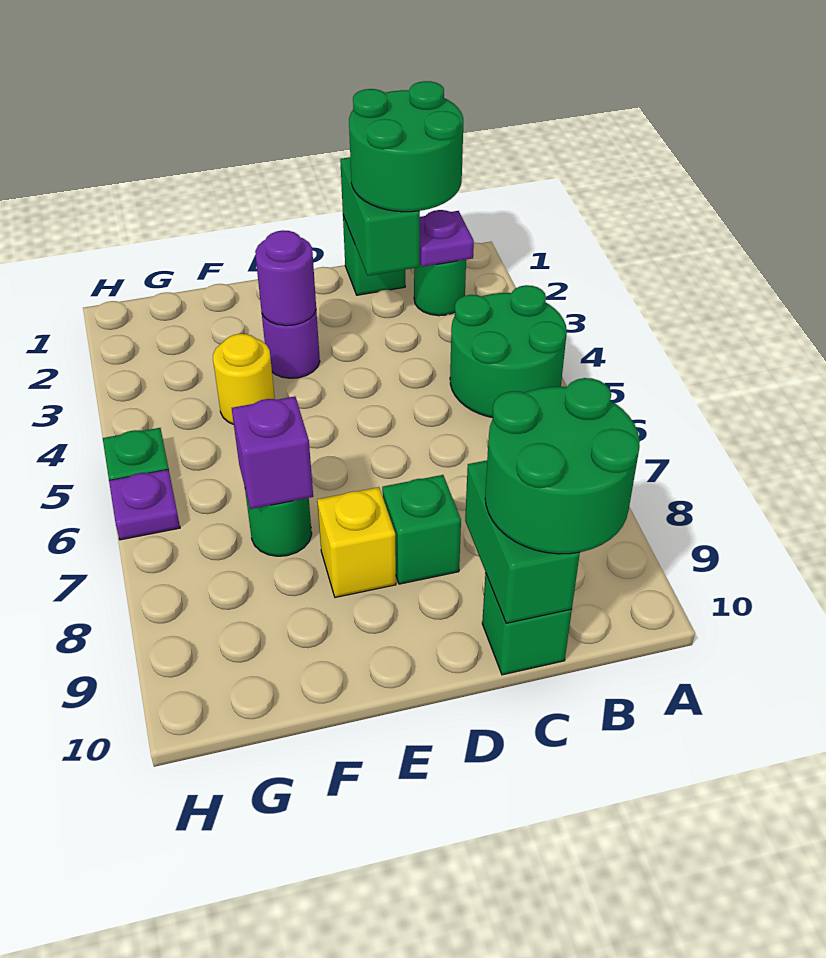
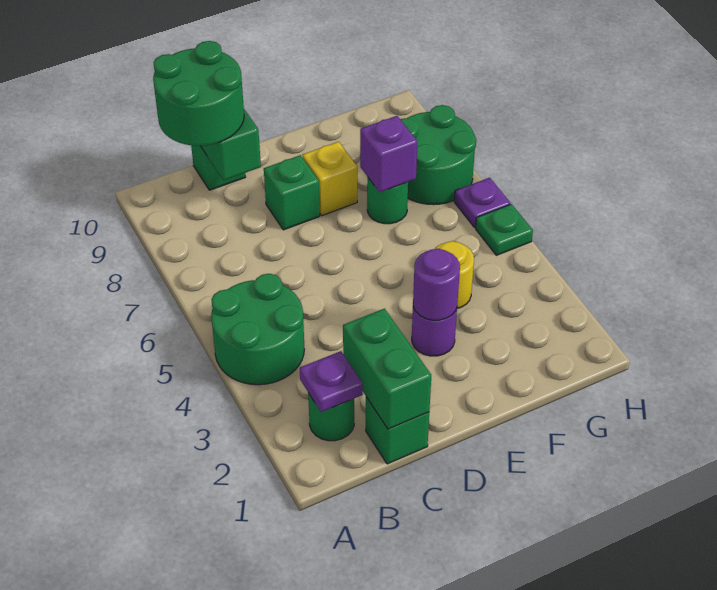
green 2x2 round brick [349,81,464,212] -> green 2x2 round brick moved to [400,105,476,205]

